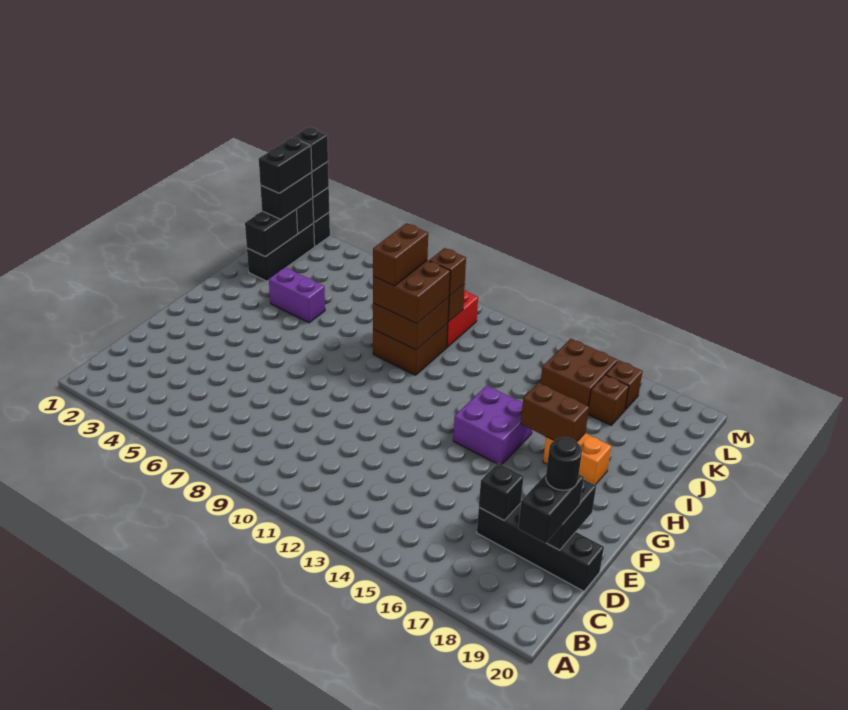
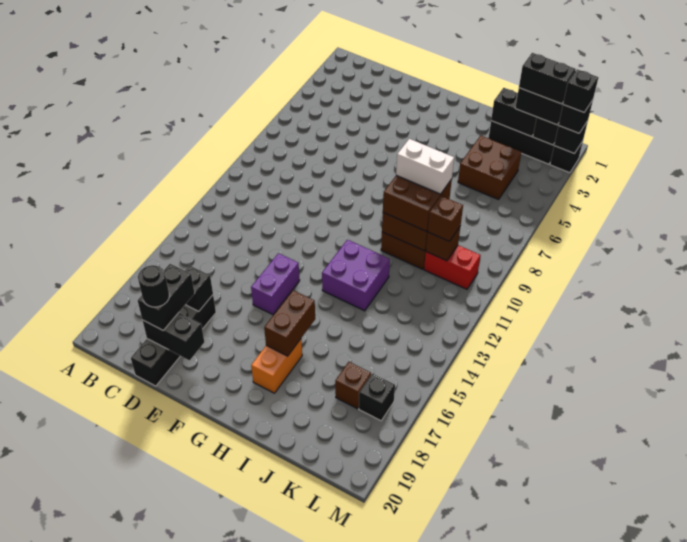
black 1x2 brick [518,475,584,543] -> black 1x2 brick turned to [138,264,195,330]
purple 2x2 brick [453,386,532,465] -> purple 2x2 brick moved to [322,240,390,311]
purple 1x2 brick [269,267,325,323] -> purple 1x2 brick moved to [251,253,300,315]
brown 1x2 brick [373,223,428,286] -> white 1x2 brick [396,139,454,194]
brown 2x2 brick [541,339,618,406] -> brown 2x2 brick moved to [458,135,521,199]
brown 1x1 brick [606,360,643,410] -> black 1x1 brick [359,373,395,421]

